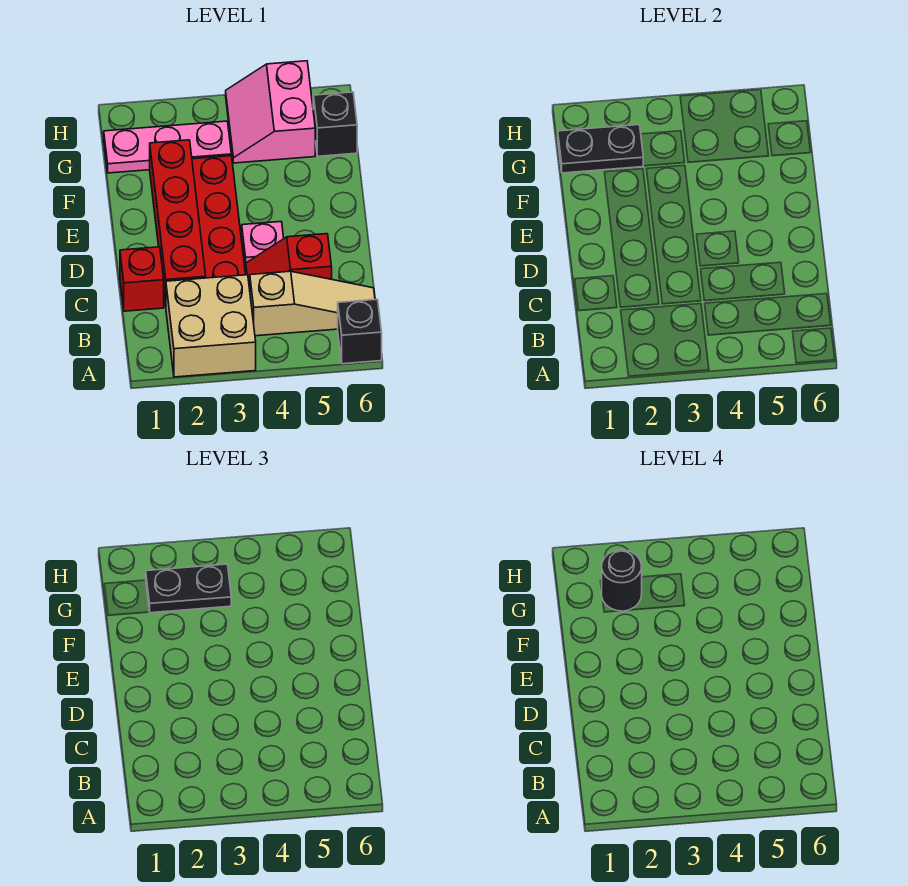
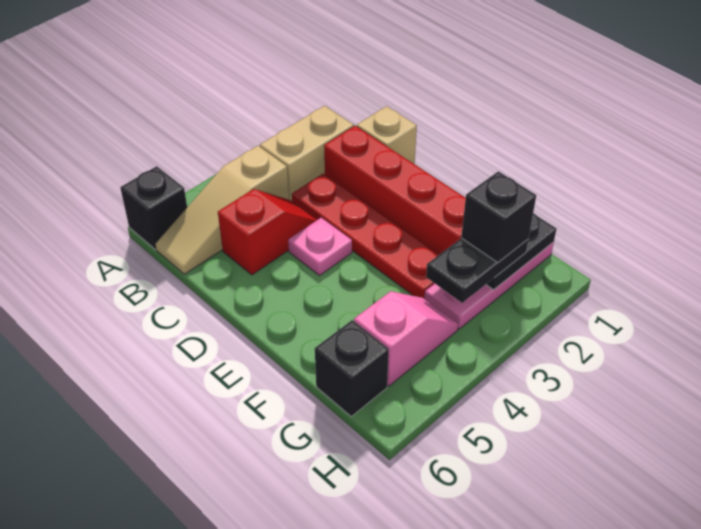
tan 2x2 brick [166,275,256,377] -> tan 1x2 brick [260,106,354,201]
red 1x1 brick [120,247,164,311] -> tan 1x1 brick [357,106,417,164]
black 1x1 round brick [602,550,642,611] -> black 1x1 brick [461,171,536,263]
pink 2x2 slope [226,61,315,163] -> pink 1x2 slope [354,291,458,386]

